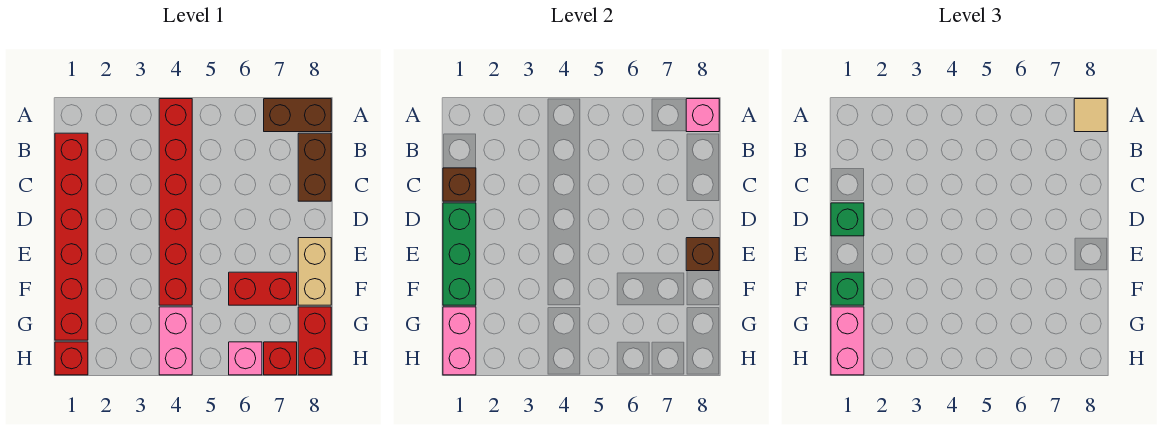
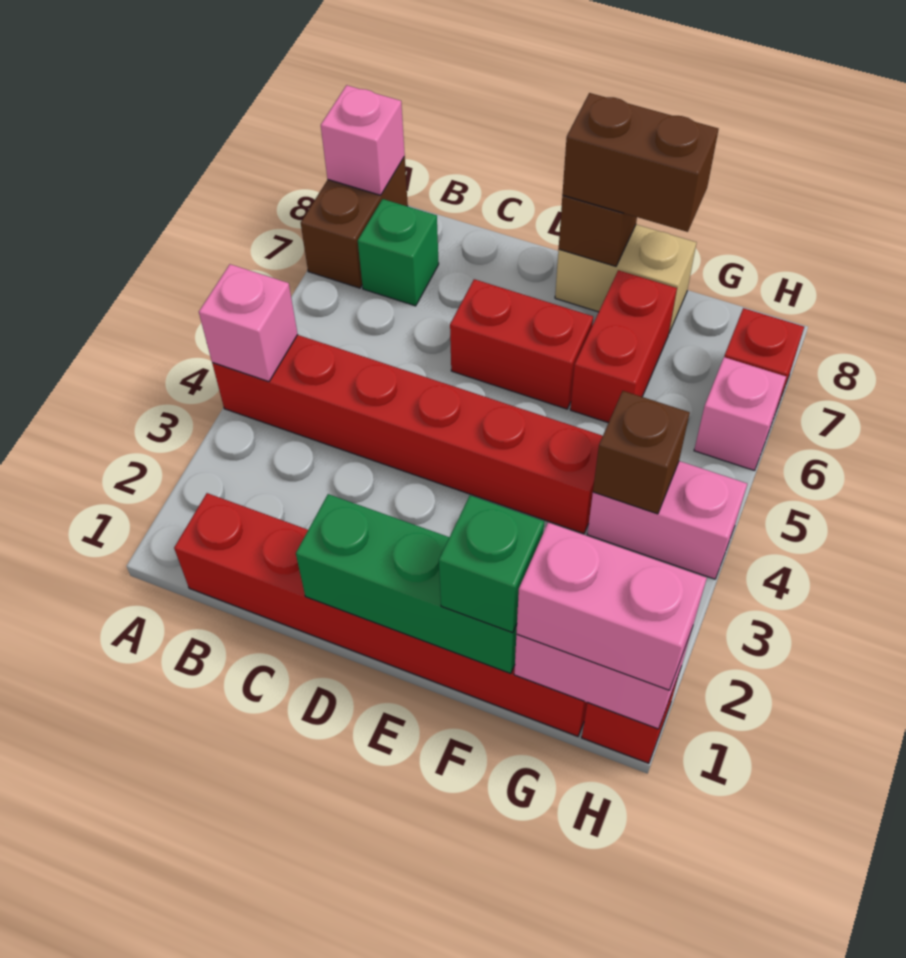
none -> pink 1x1 brick [199,264,298,382]
tan 1x1 tile [1074,99,1107,132] -> none
brown 1x2 brick [298,133,331,201] -> brown 1x2 brick moved to [562,93,718,232]
brown 1x1 brick [443,168,476,201] -> brown 1x1 brick moved to [593,391,690,514]
green 1x1 brick [831,203,864,236] -> green 1x1 brick moved to [358,199,439,306]
red 1x2 brick [298,307,331,375] -> red 1x2 brick moved to [450,279,593,409]

